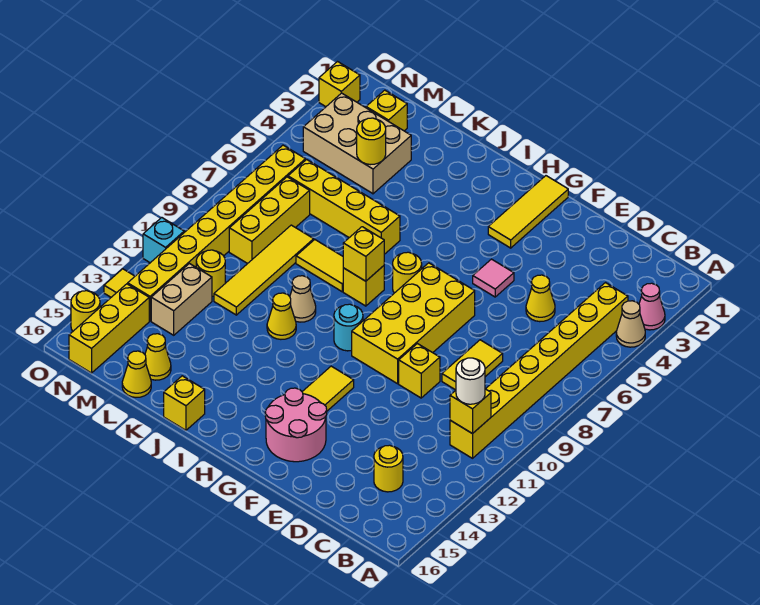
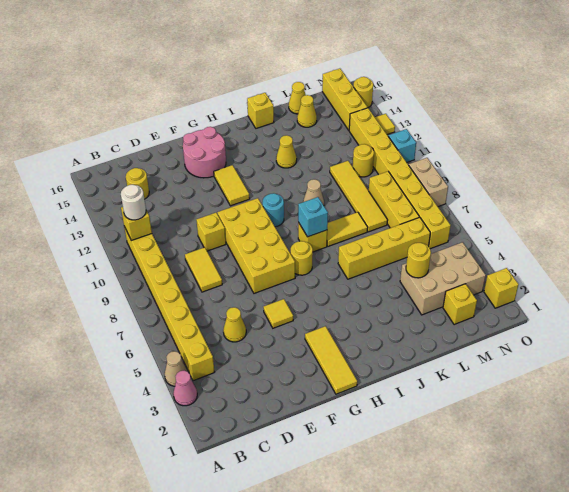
pink 1x1 tile [473,259,514,297] -> yellow 1x1 tile [264,299,293,328]
yellow 1x1 brick [343,227,384,281] -> cyan 1x1 brick [298,197,328,237]
yellow 1x1 cone [267,293,296,339] -> yellow 1x1 cone moved to [276,135,297,168]
tan 1x2 brick [151,264,212,335] -> tan 1x2 brick moved to [409,158,448,207]

